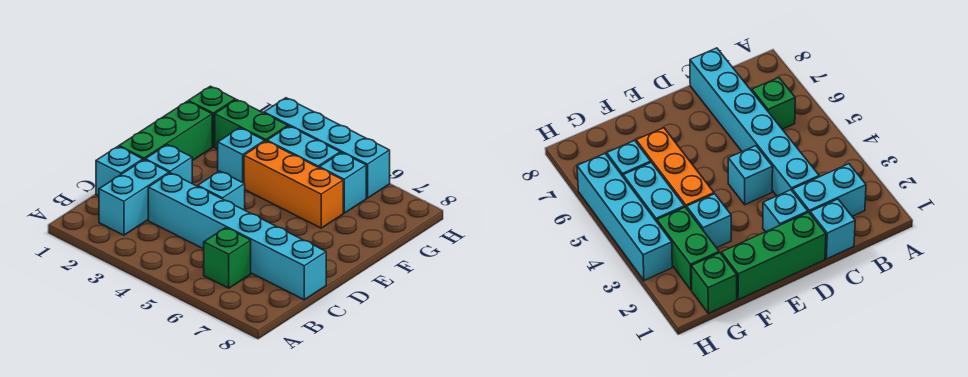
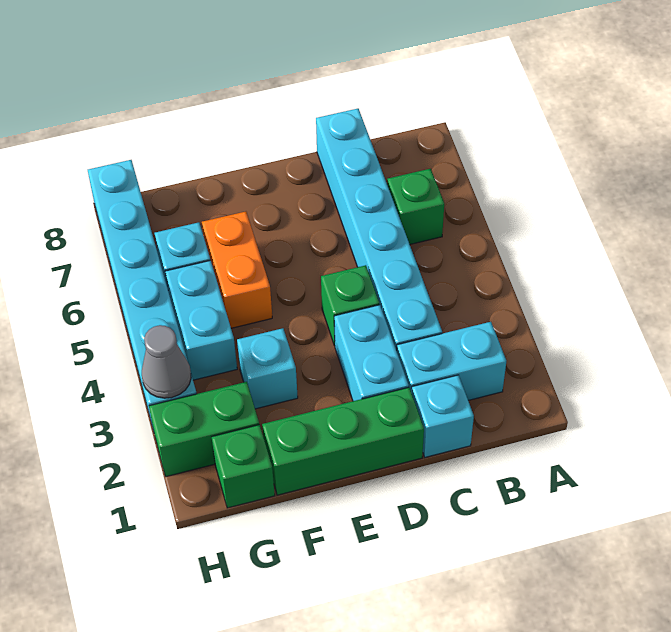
cyan 1x1 brick [145,145,192,183] -> cyan 1x2 brick [334,305,409,401]
cyan 1x1 brick [198,171,245,210] -> green 1x1 brick [321,265,379,346]
orange 1x3 brick [244,141,343,228] -> orange 1x2 brick [202,212,272,328]
green 1x2 brick [215,100,288,149] -> green 1x2 brick turned to [149,382,259,477]
cyan 1x4 brick [264,98,390,198] -> cyan 1x6 brick [88,160,197,431]
none -> grey 1x1 cone [142,325,191,398]

